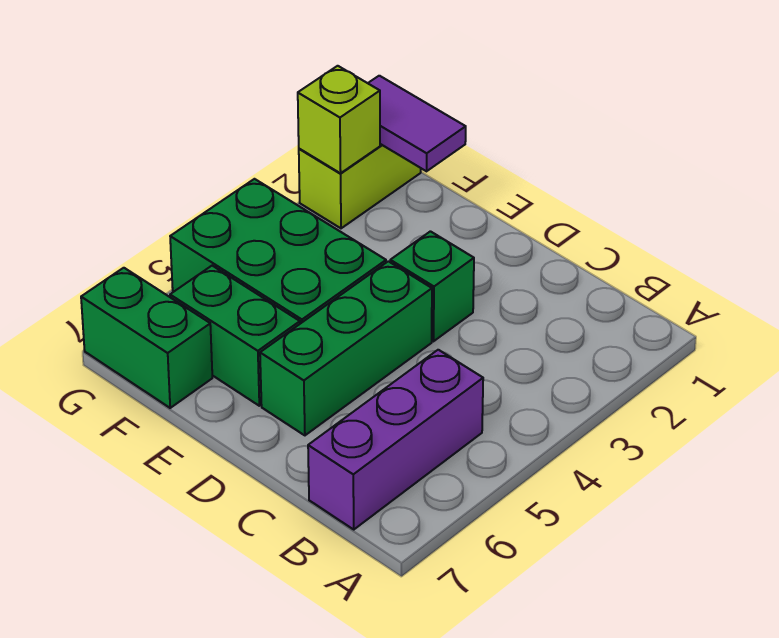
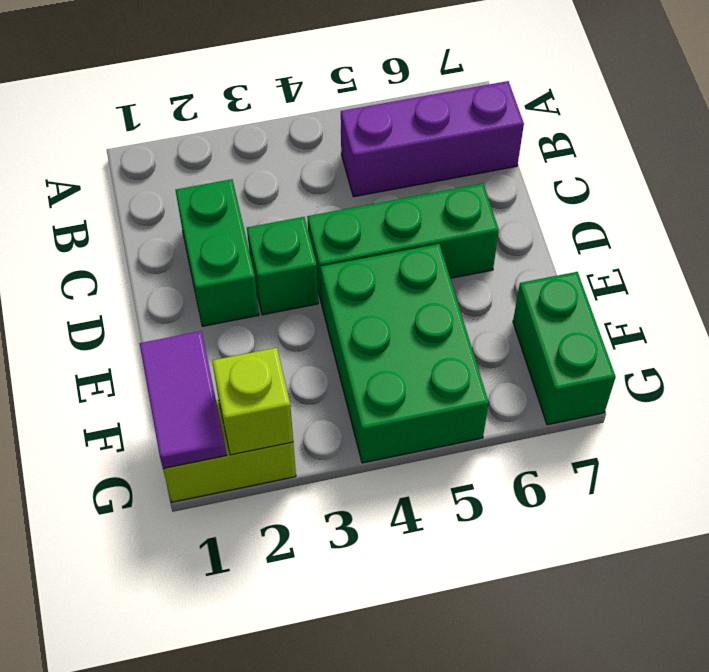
green 1x2 brick [170,266,300,406] -> green 1x2 brick moved to [176,179,259,326]

